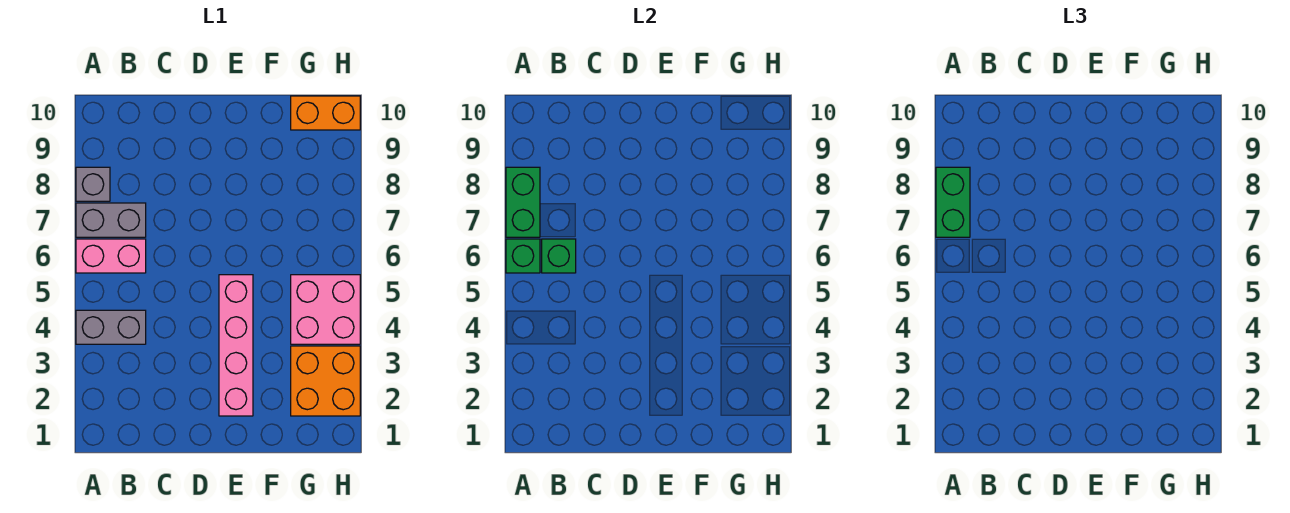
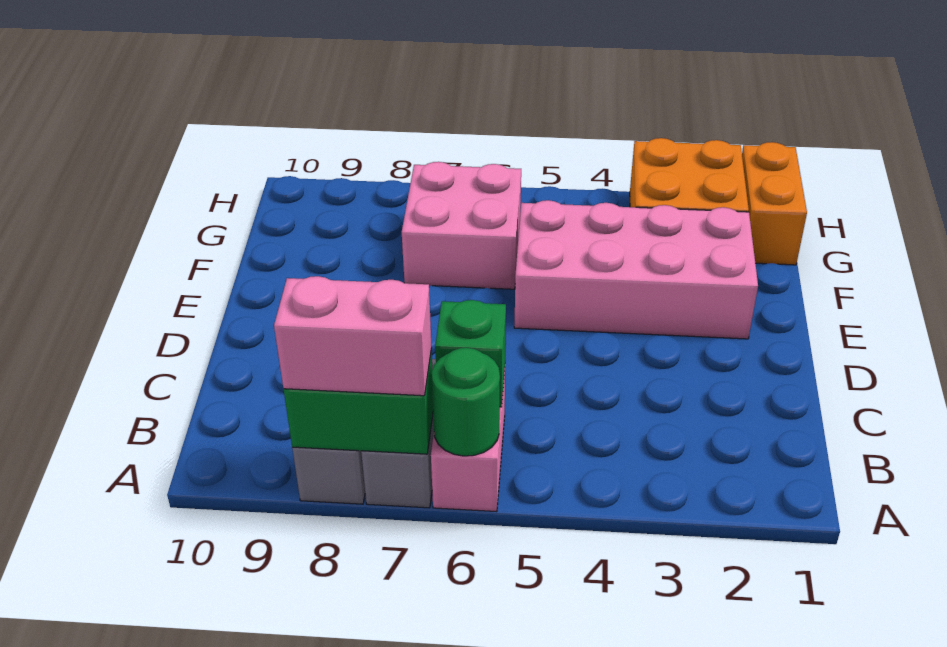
grey 1x2 brick [76,310,146,344] -> none
green 1x1 brick [506,239,540,273] -> green 1x1 round brick [432,348,500,456]
green 1x2 brick [936,167,970,237] -> pink 1x2 brick [274,276,432,396]
pink 1x4 brick [219,275,253,416] -> pink 2x4 brick [514,200,758,339]
pink 2x2 brick [291,275,360,344] -> pink 2x2 brick moved to [402,162,521,289]
orange 1x2 brick [291,96,360,130] -> orange 1x2 brick moved to [742,142,807,265]

